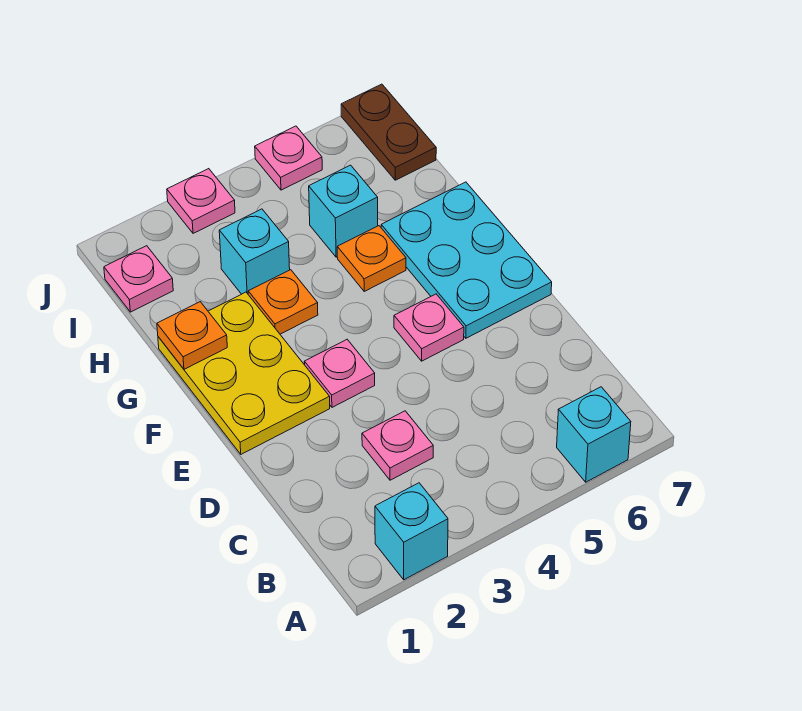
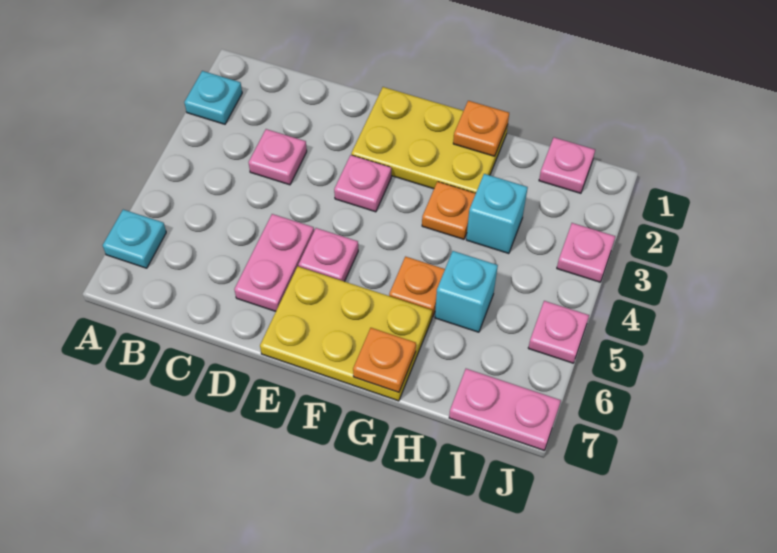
cyan 1x1 brick [375,483,448,580] -> cyan 1x1 plate [184,71,242,124]
cyan 1x1 brick [557,387,631,482] -> cyan 1x1 plate [103,210,166,268]
none -> pink 1x2 plate [234,214,314,311]
cyan 2x3 plate [381,182,552,338] -> yellow 2x3 plate [260,266,432,401]
none -> orange 1x1 plate [353,328,416,392]
brown 1x2 plate [341,84,436,180] -> pink 1x2 plate [449,369,561,450]

